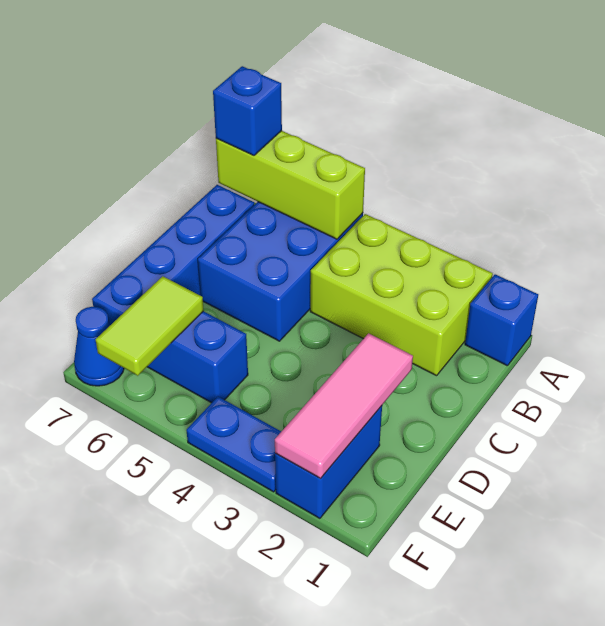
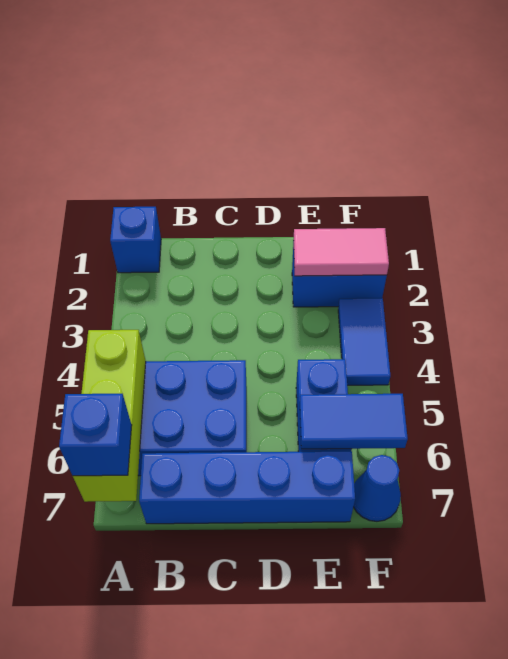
lime 2x3 brick [310,214,493,376] -> none
pink 1x3 tile [275,333,413,479] -> pink 1x2 tile [293,228,389,276]
lime 1x2 tile [96,276,204,376] -> blue 1x2 tile [300,394,408,449]
blue 1x2 plate [186,397,281,492] -> blue 1x2 tile [338,298,390,385]

